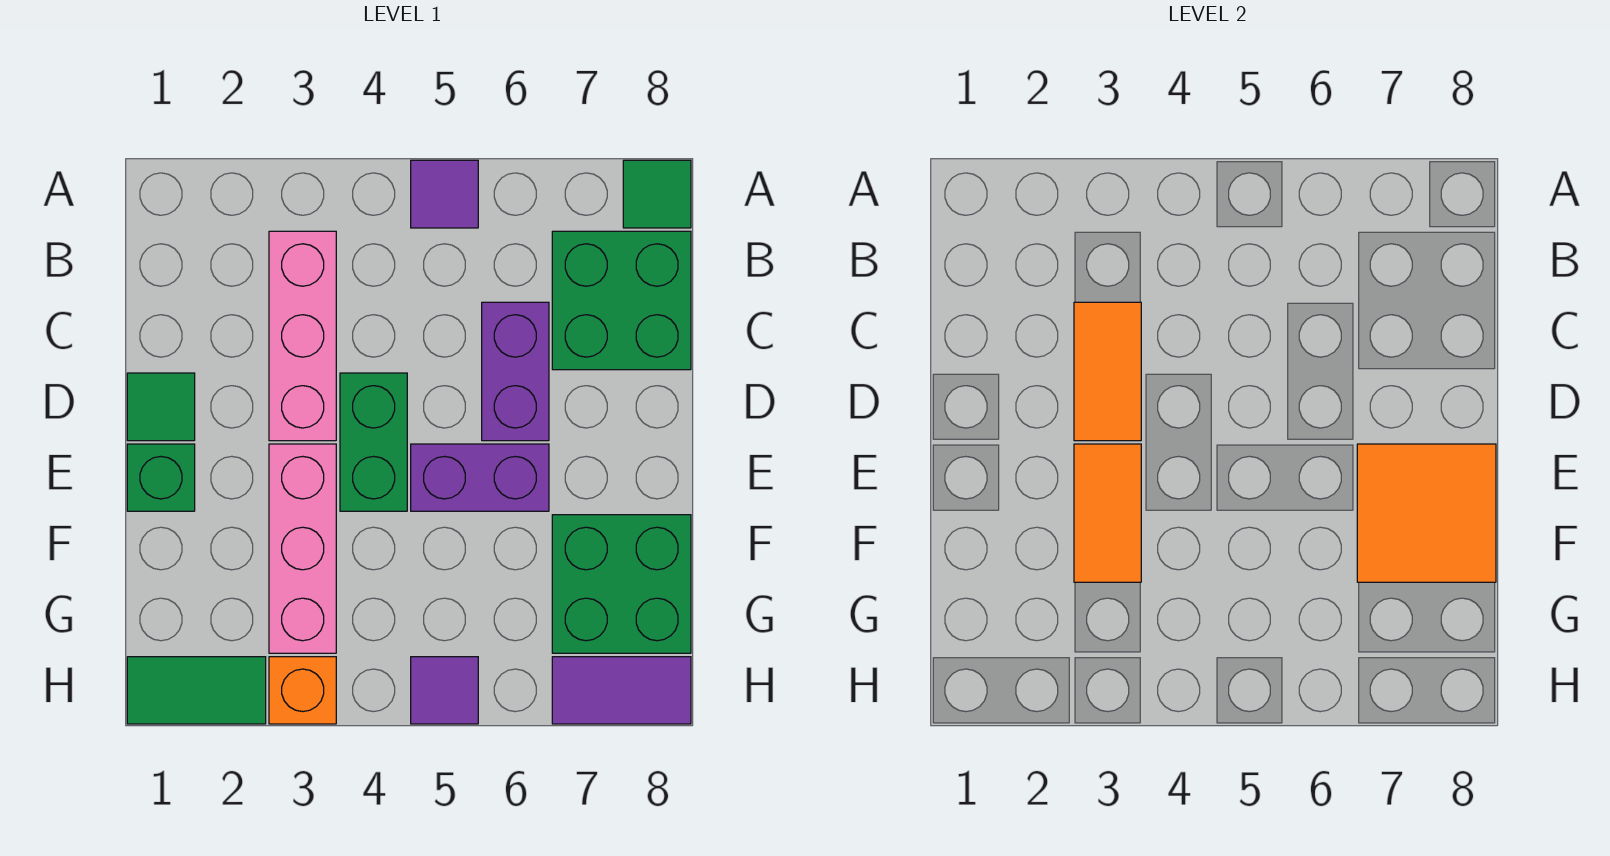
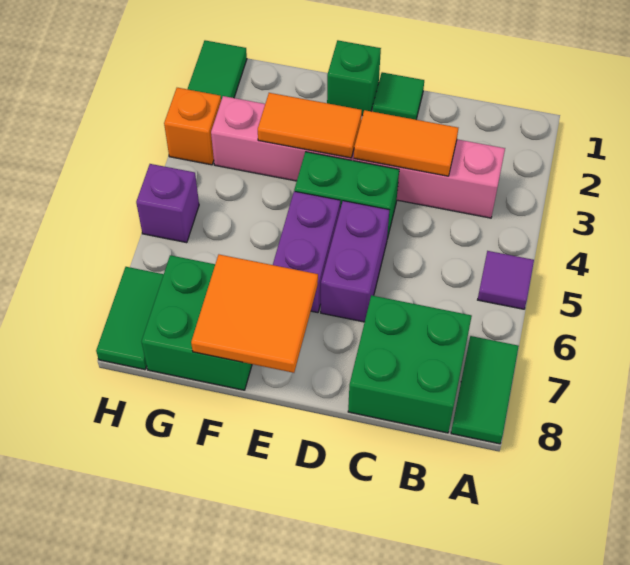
green 1x1 tile [623,160,691,228] -> green 1x2 tile [451,336,519,444]
purple 1x2 brick [482,302,549,441] -> purple 1x2 brick turned to [321,201,389,322]
purple 1x1 tile [411,657,478,724] -> purple 1x1 brick [136,164,199,243]
purple 1x2 tile [552,657,691,724] -> green 1x2 tile [96,267,164,370]

